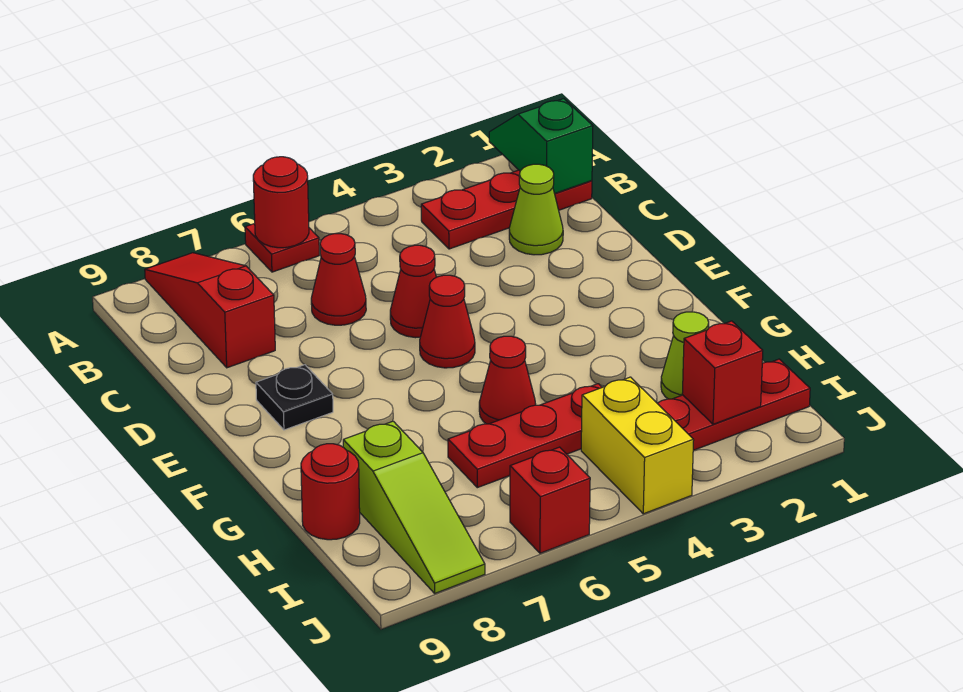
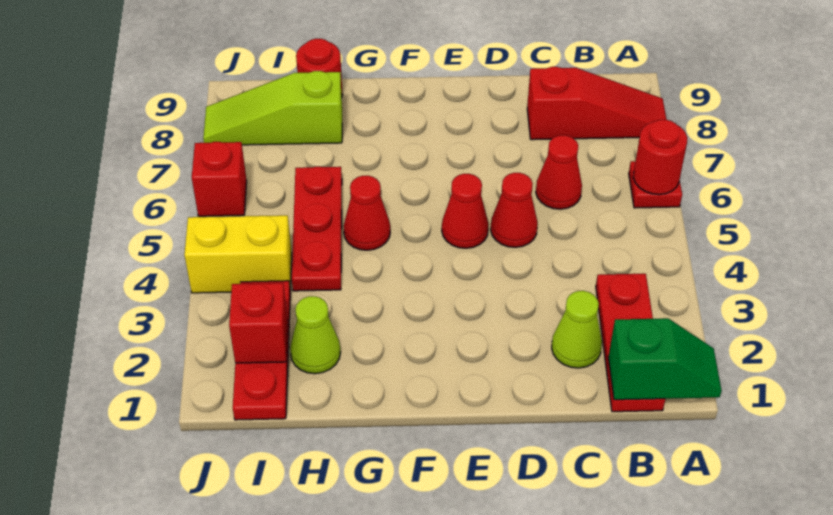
black 1x1 plate [256,365,333,430] -> none

